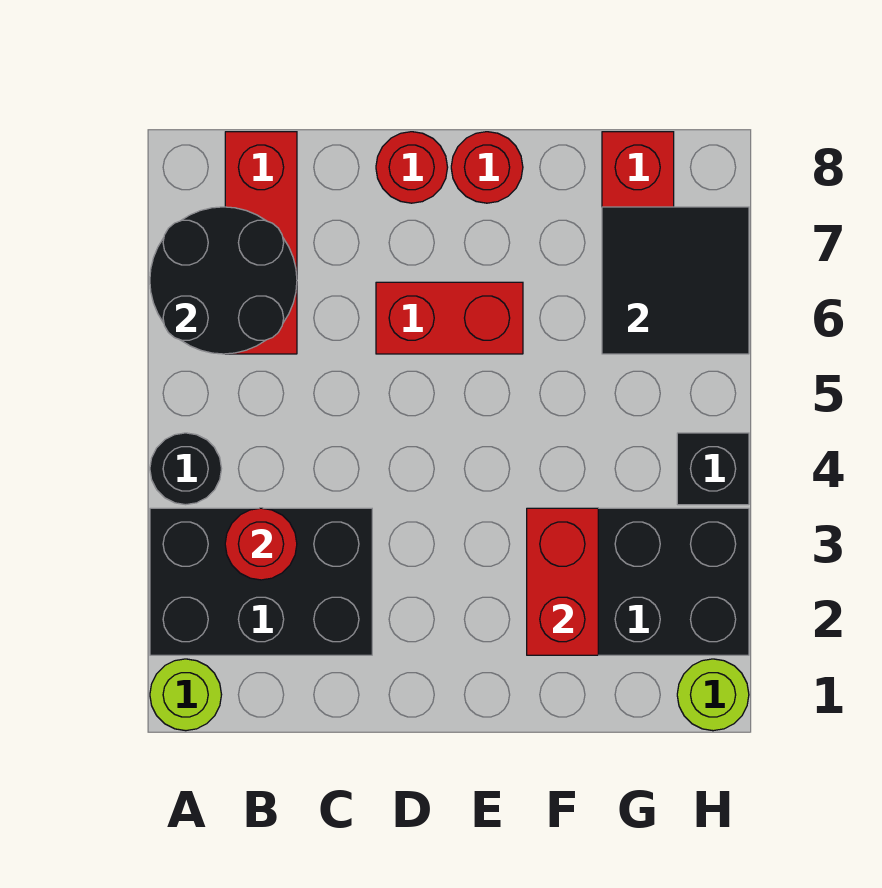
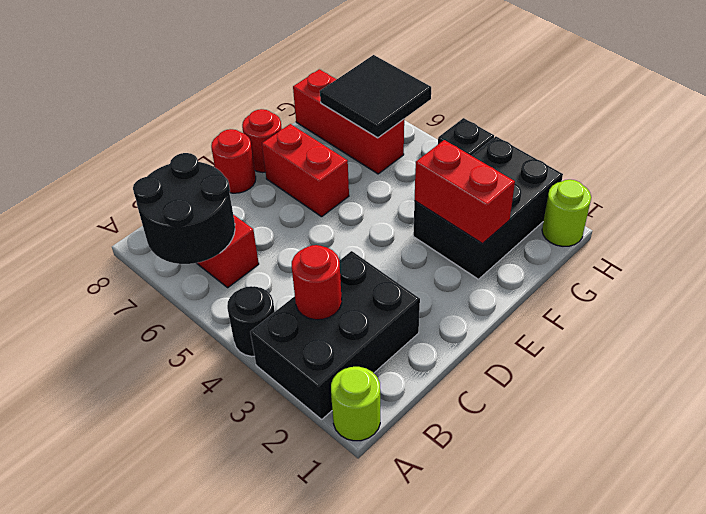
red 1x2 brick [376,282,523,354] -> red 1x2 brick turned to [262,124,349,217]

